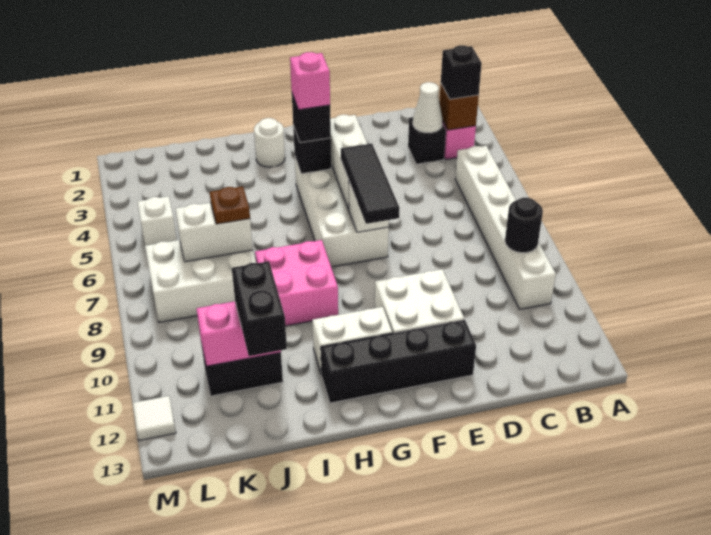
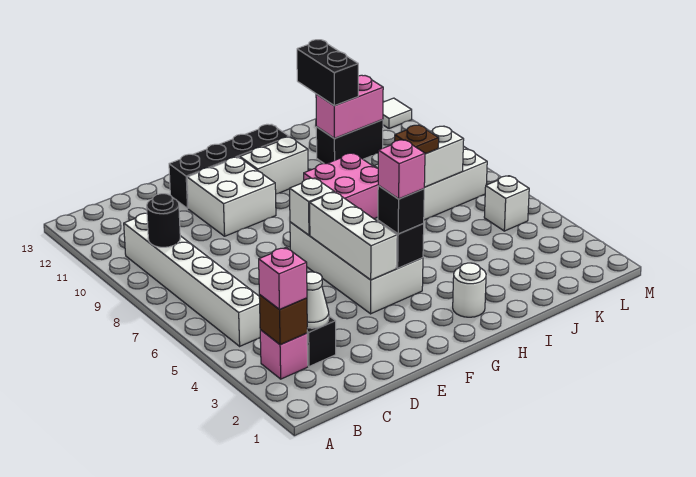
black 1x1 brick [441,45,482,99] -> pink 1x1 brick [259,248,307,309]
black 1x3 tile [341,143,400,224] -> none

